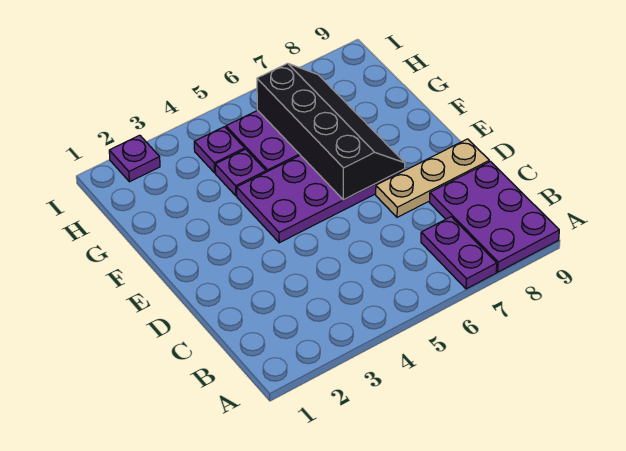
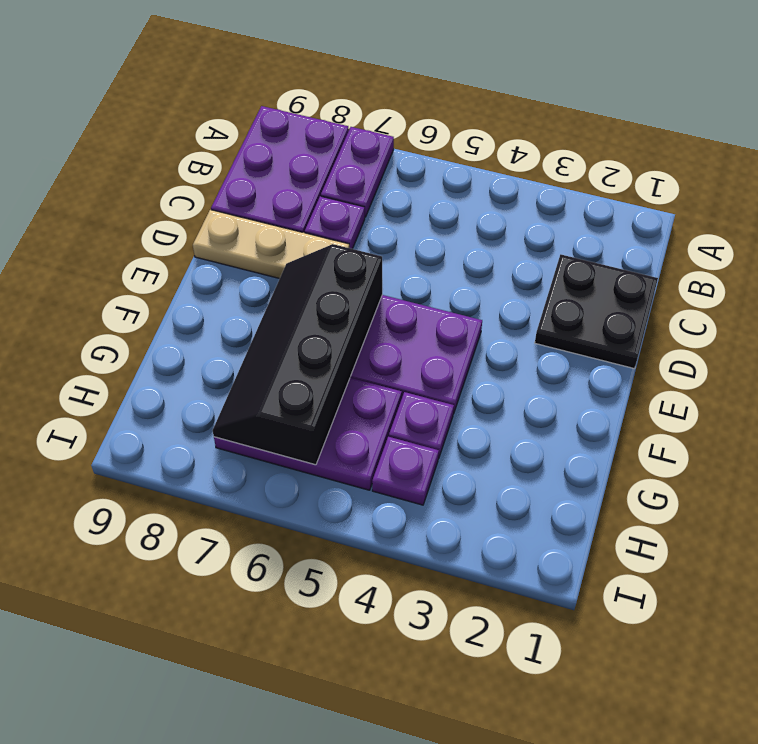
none -> black 2x2 plate [535,254,658,369]
purple 1x1 plate [109,135,160,182] -> purple 1x1 plate moved to [305,196,365,249]

